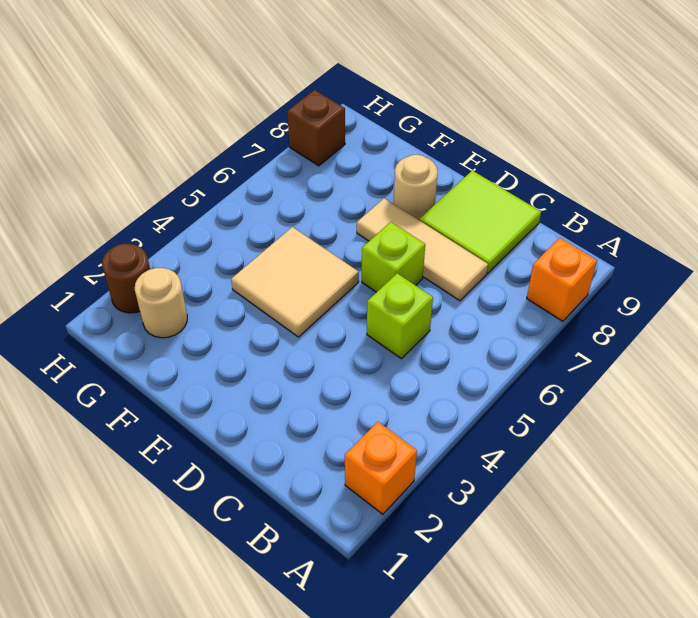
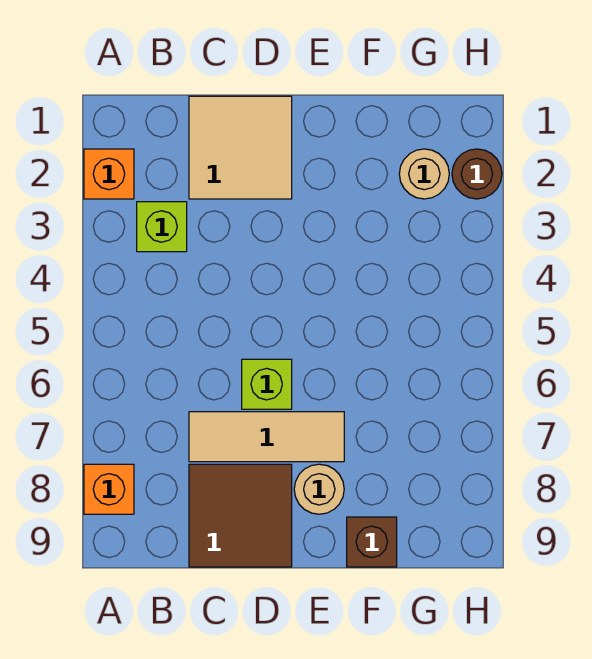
lime 1x1 brick [367,273,433,359] -> lime 1x1 brick moved to [137,202,187,252]
lime 2x2 tile [420,171,541,274] -> brown 2x2 tile [189,464,292,567]
tan 2x2 tile [231,227,359,337] -> tan 2x2 tile moved to [189,96,292,199]
brown 1x1 brick [287,90,345,166] -> brown 1x1 brick moved to [347,517,397,567]

